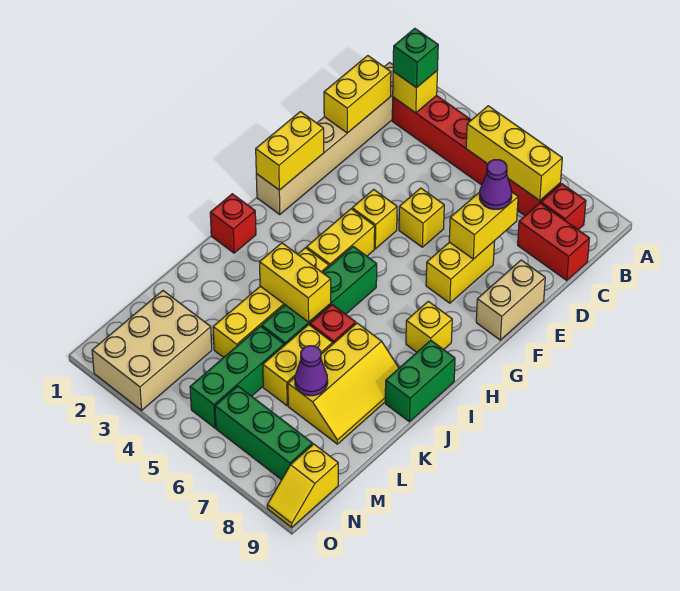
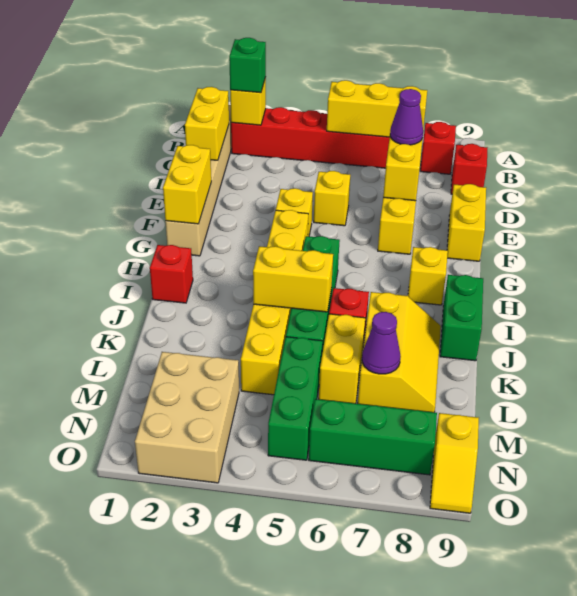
red 1x2 brick [518,203,589,280] -> red 1x1 brick [451,144,487,194]
tan 1x2 brick [476,260,545,340] -> yellow 1x2 brick [447,184,486,261]

